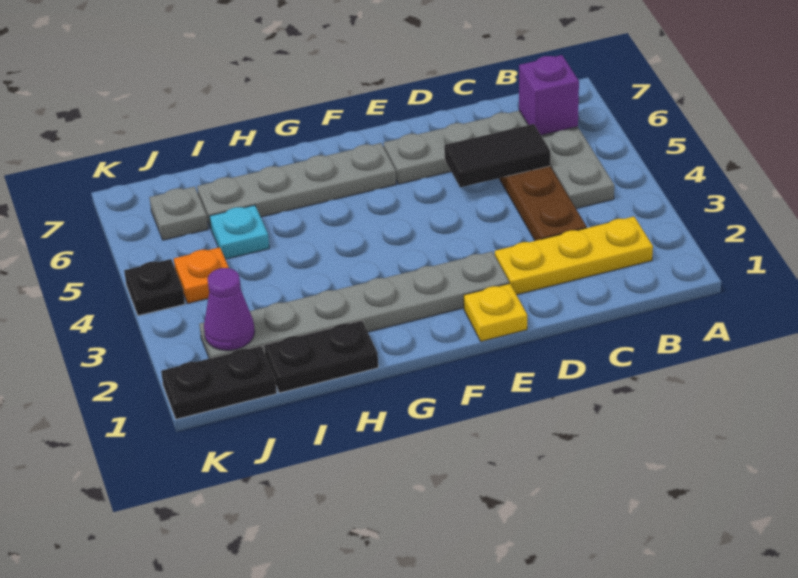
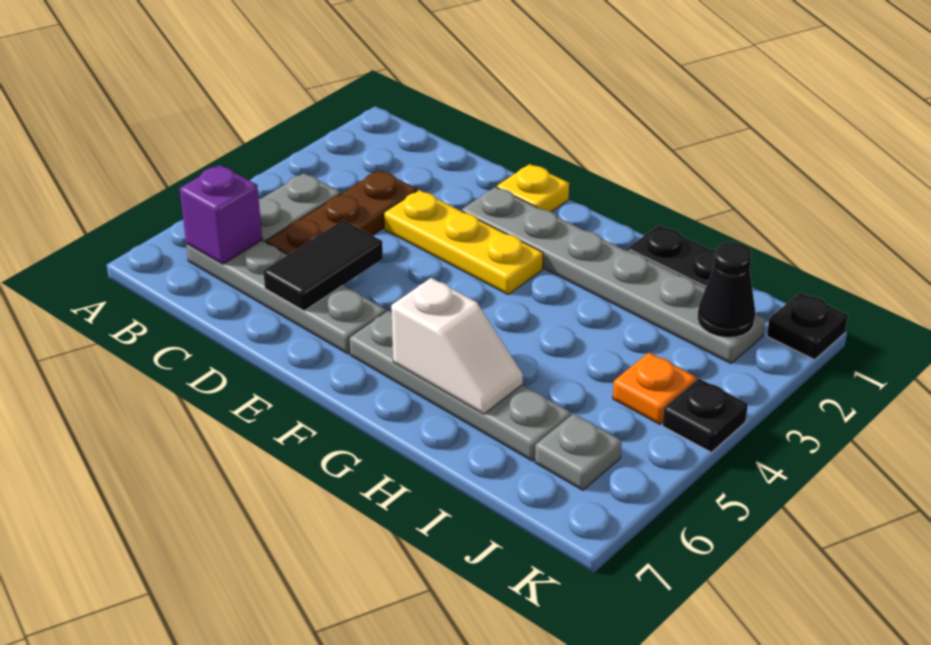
yellow 1x3 plate [495,217,653,295] -> yellow 1x3 plate moved to [384,190,543,295]
black 1x2 tile [444,124,550,187] -> black 1x2 tile turned to [263,220,383,311]
none -> white 1x2 slope [391,278,523,414]
cyan 1x1 plate [210,205,269,259] -> none
black 1x2 plate [161,346,277,419] -> black 1x1 plate [767,292,848,360]
purple 1x1 cone [204,268,255,351] -> black 1x1 cone [697,242,755,338]

